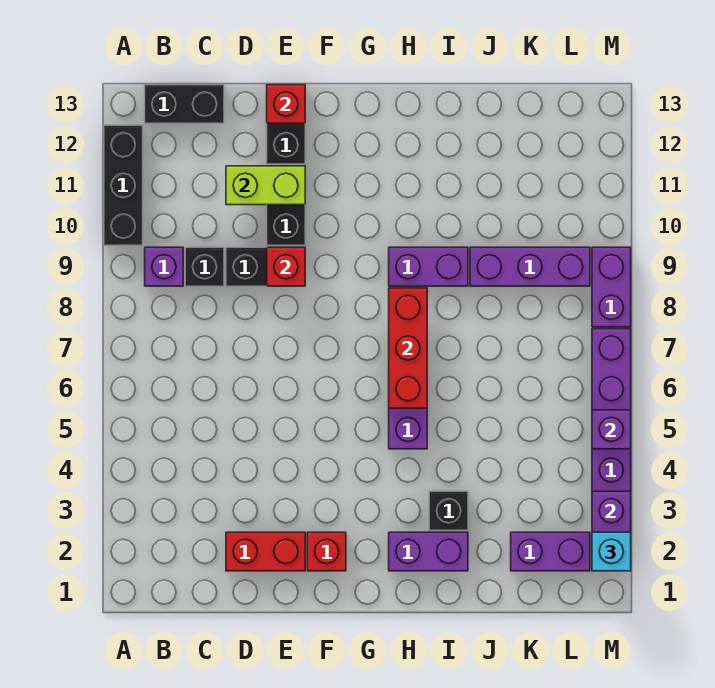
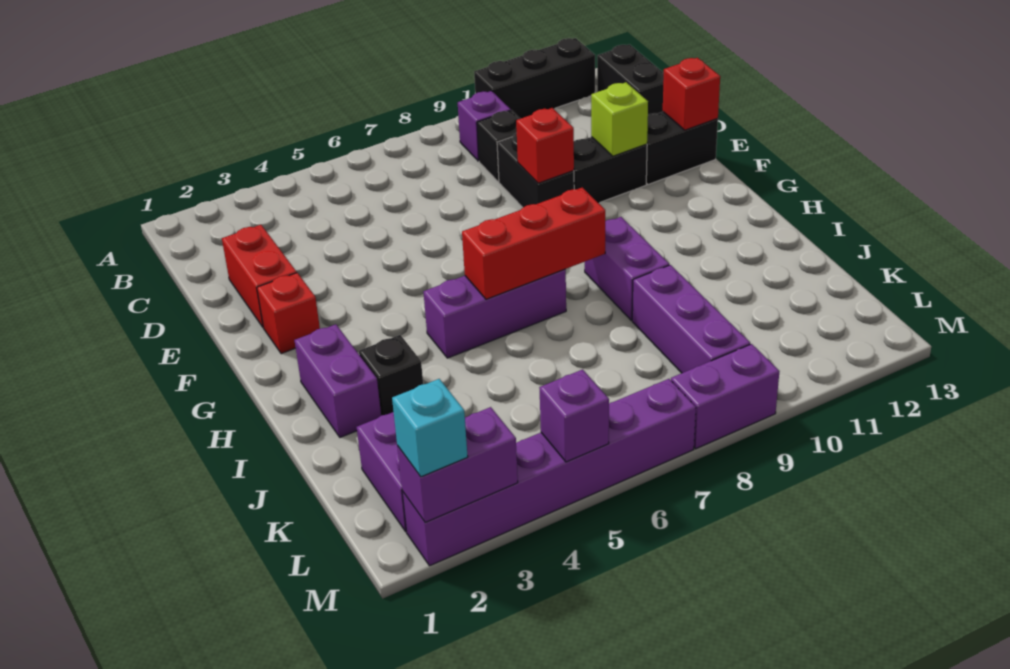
lime 1x2 brick [226,166,305,205] -> lime 1x1 brick [591,82,648,156]

